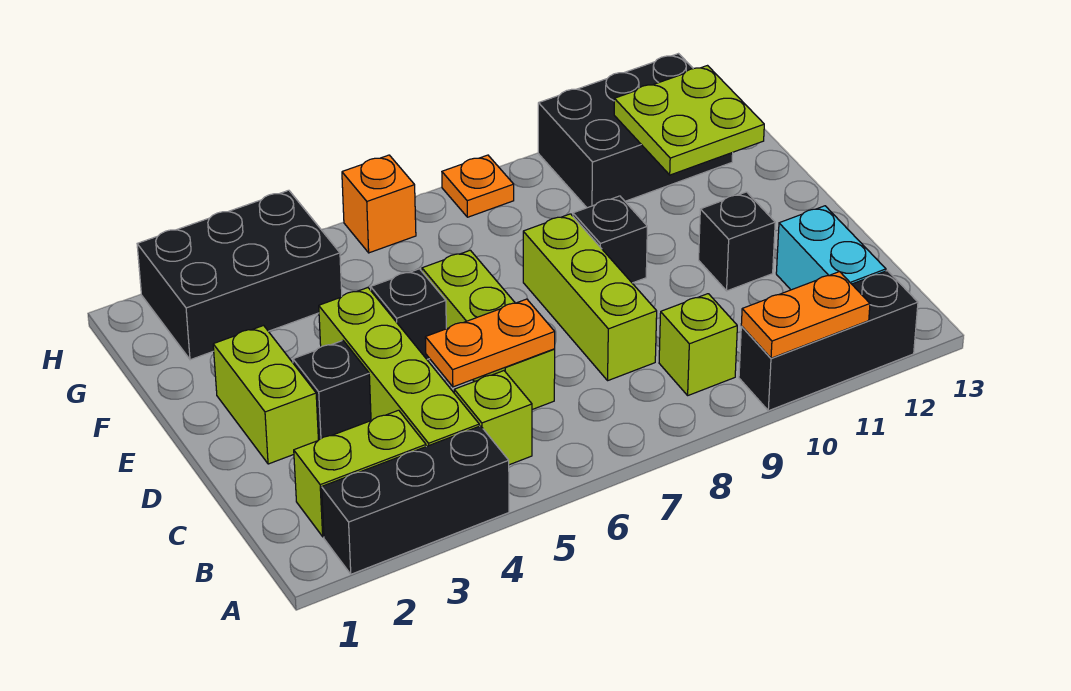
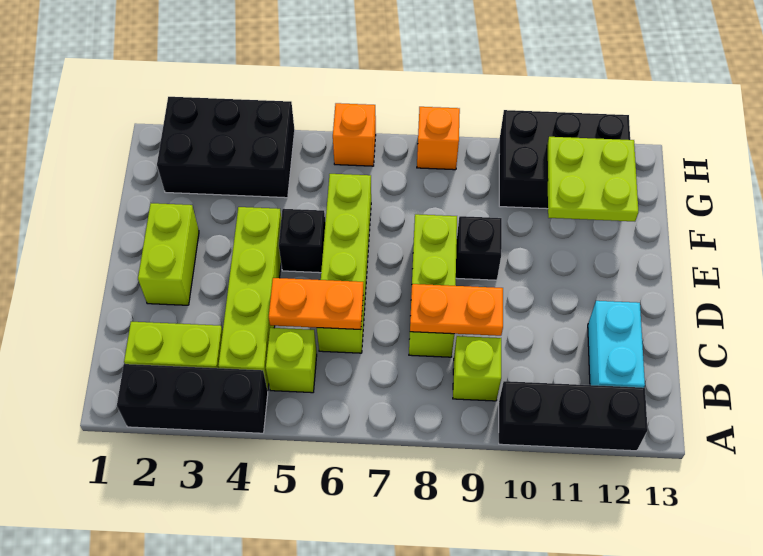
orange 1x2 plate [741,272,870,358] -> orange 1x2 plate moved to [410,284,503,336]
lime 1x3 brick [422,250,555,410] -> lime 1x4 brick [317,174,371,353]
black 1x1 brick [293,341,371,440] -> none
black 1x1 brick [699,192,775,291] -> none
orange 1x1 plate [442,155,514,217] -> orange 1x1 brick [417,107,460,170]

